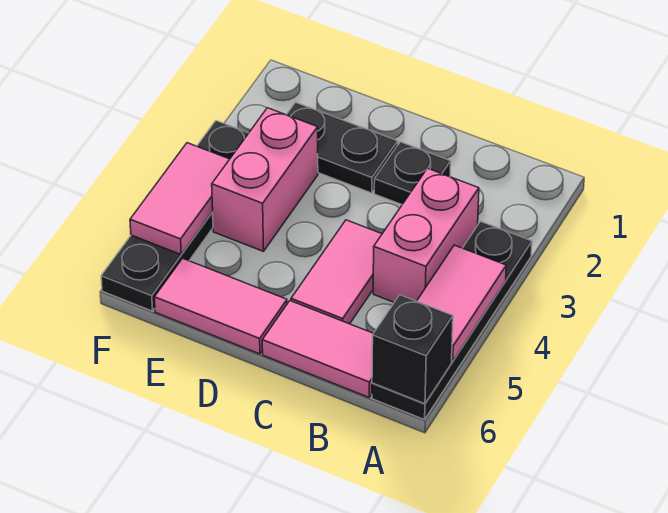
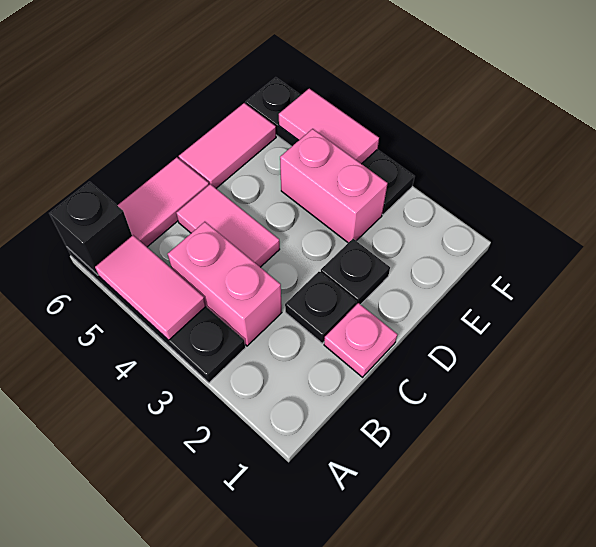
none -> pink 1x1 plate [324,303,397,377]
black 1x2 plate [287,102,398,193] -> black 1x1 plate [321,239,390,305]

